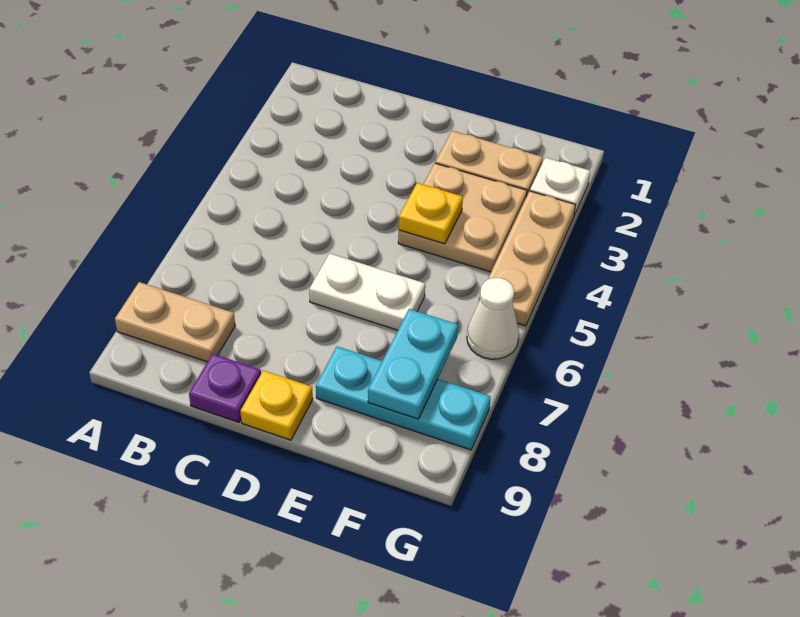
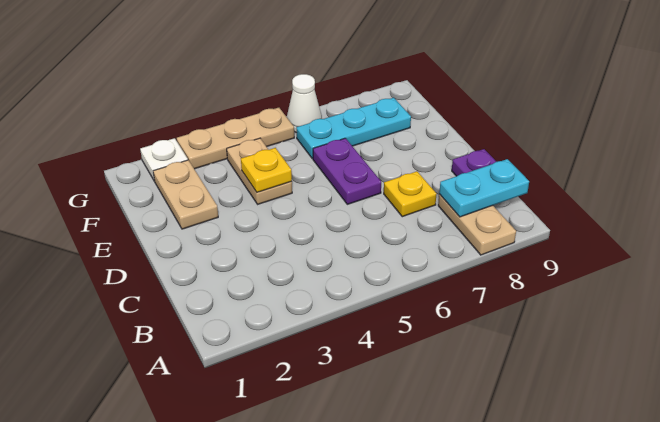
white 1x2 plate [309,253,425,330] -> purple 1x2 plate [313,138,381,204]
yellow 1x1 plate [240,370,313,440] -> yellow 1x1 plate moved to [384,171,437,217]
tan 2x2 plate [398,163,527,272] -> tan 1x2 plate [227,138,292,204]
cyan 1x3 plate [316,346,491,450] -> cyan 1x3 plate turned to [296,98,411,159]
cyan 1x2 plate [368,309,458,419] -> cyan 1x2 plate moved to [439,159,529,217]

